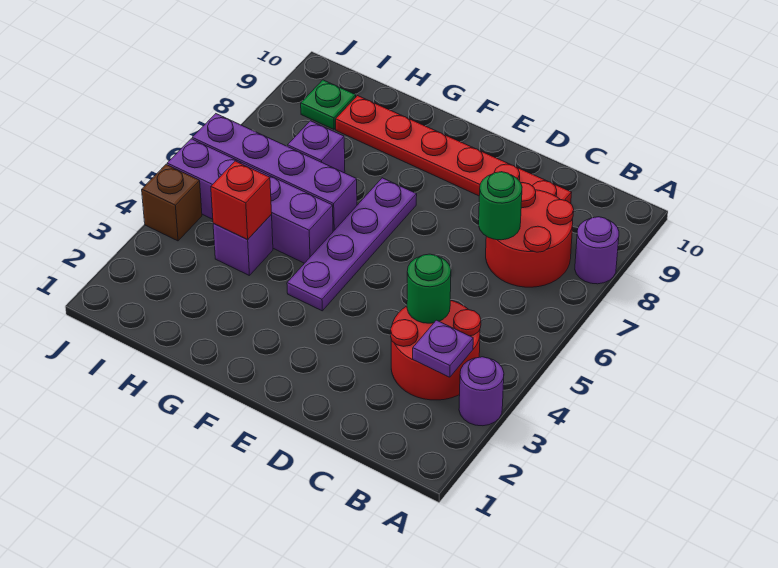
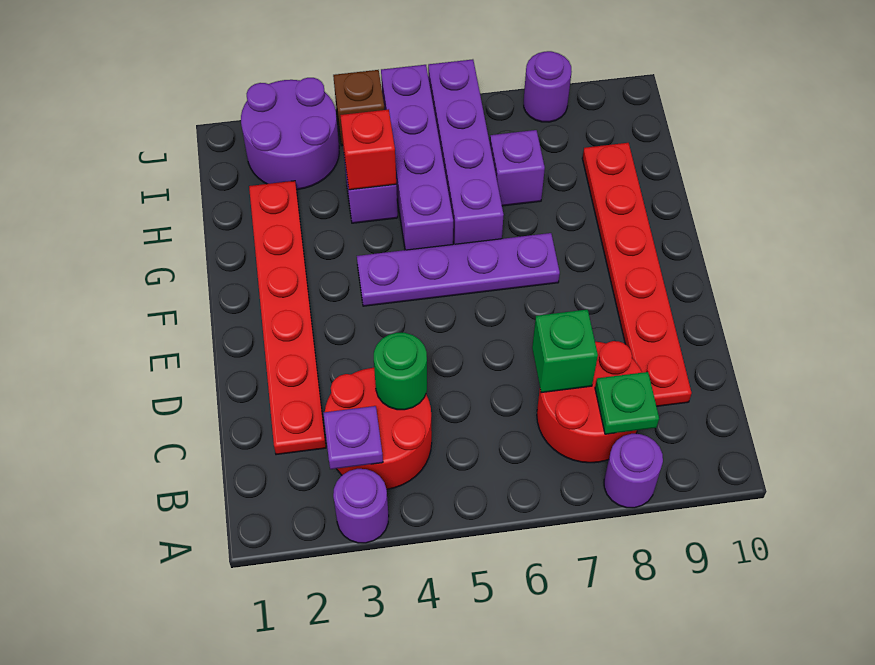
none -> red 1x6 plate [249,181,326,455]
green 1x1 round brick [479,172,522,240] -> green 1x1 brick [532,309,598,393]
none -> purple 2x2 round brick [241,78,339,190]
green 1x1 plate [301,80,356,129] -> green 1x1 plate moved to [595,372,659,434]
none -> purple 1x1 round brick [524,51,572,122]

